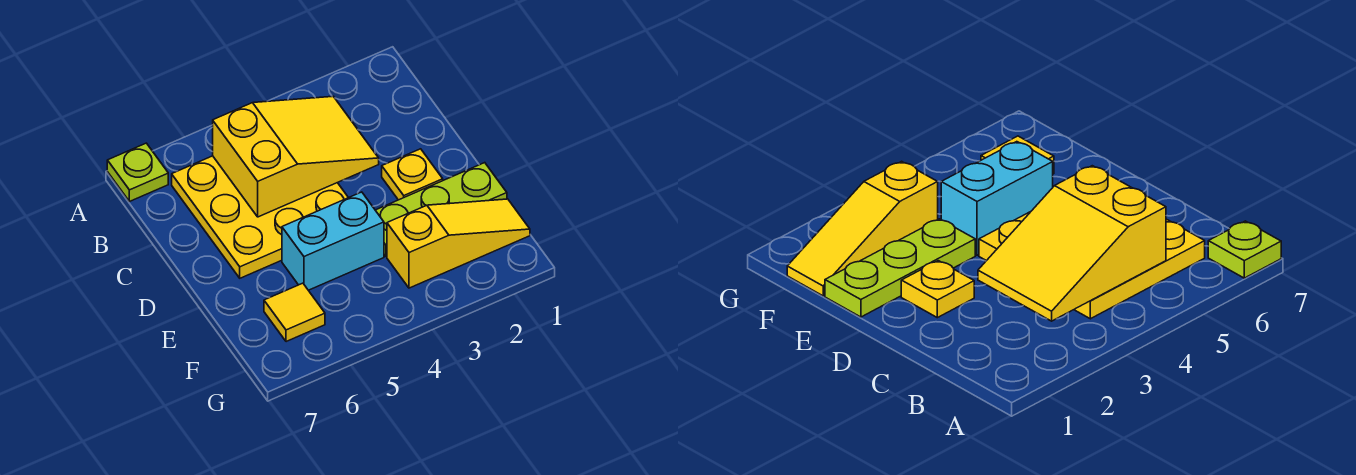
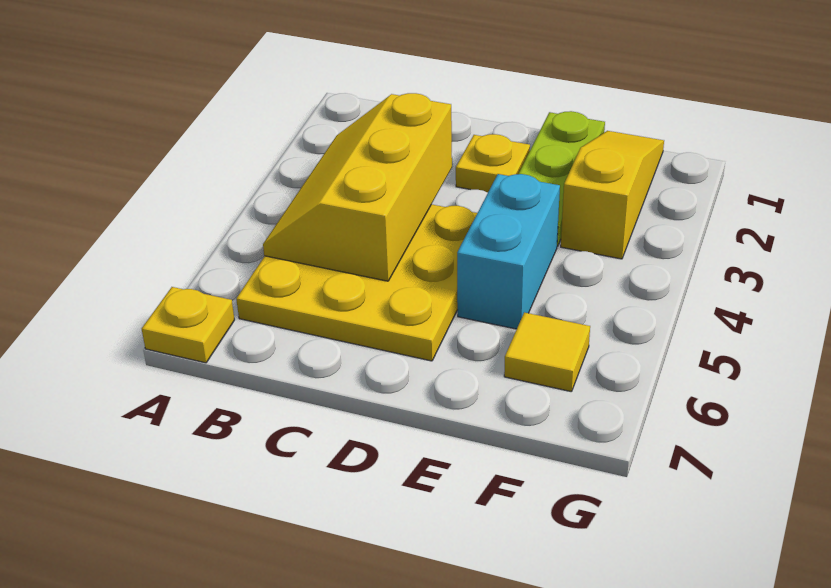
lime 1x1 plate [107,143,168,202] -> yellow 1x1 plate [142,287,235,363]
yellow 2x3 slope [213,96,379,217] -> yellow 2x3 slope turned to [263,93,452,281]

